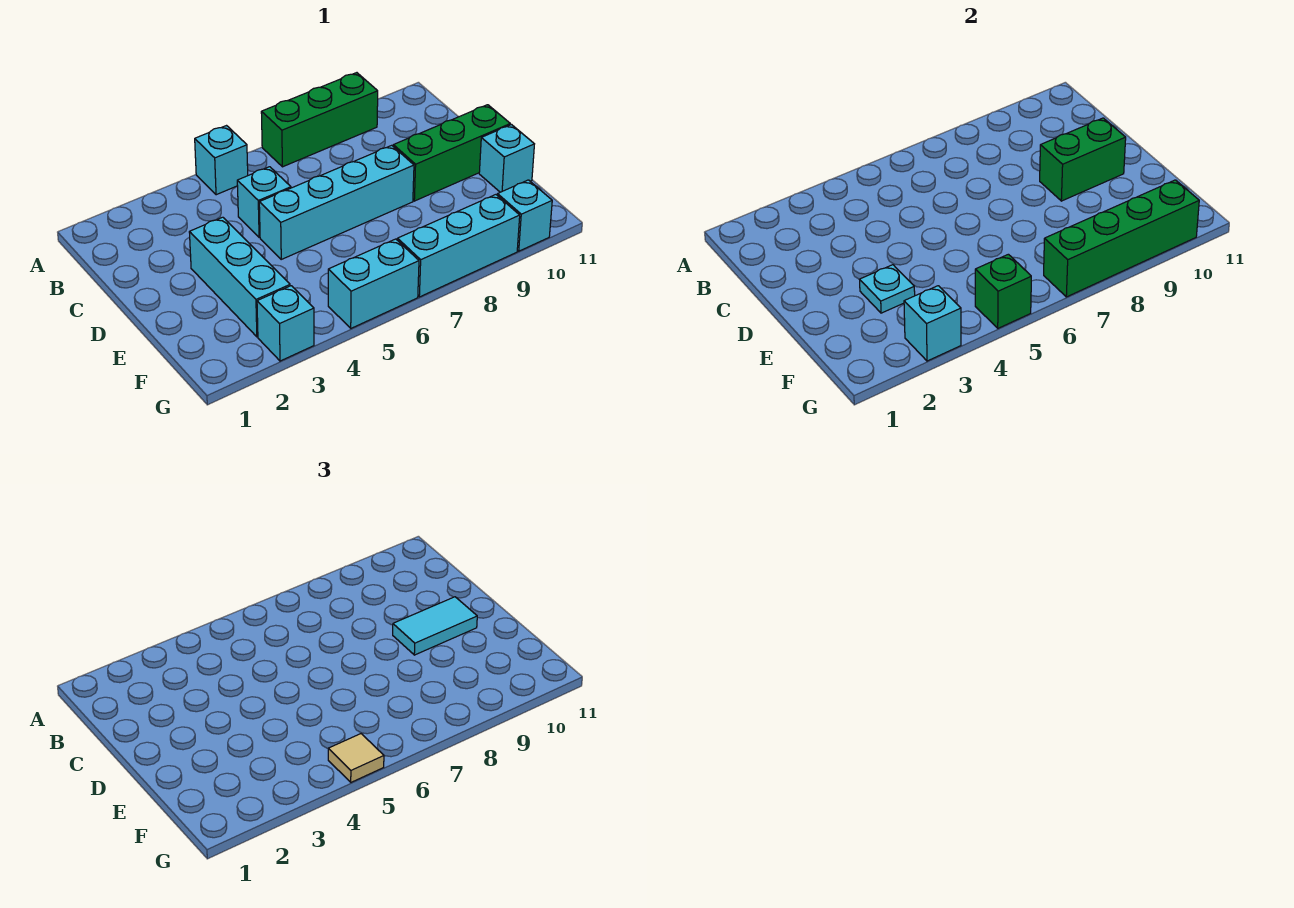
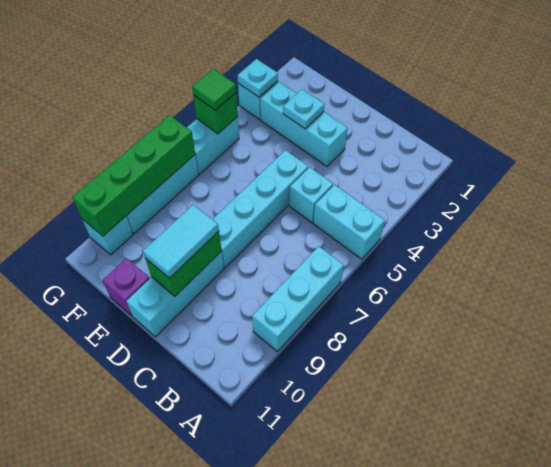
cyan 1x1 brick [195,126,248,195] -> cyan 1x2 brick [313,185,385,259]
green 1x3 brick [261,73,378,167] -> cyan 1x3 brick [252,246,344,352]
green 1x3 brick [393,105,510,201] -> cyan 1x3 brick [126,251,224,337]
cyan 1x1 brick [479,125,534,192] -> purple 1x1 brick [102,258,149,316]
cyan 1x1 brick [904,286,961,361] -> cyan 1x1 plate [237,59,278,97]
tan 1x1 tile [328,734,384,782] -> green 1x1 tile [192,69,236,110]

